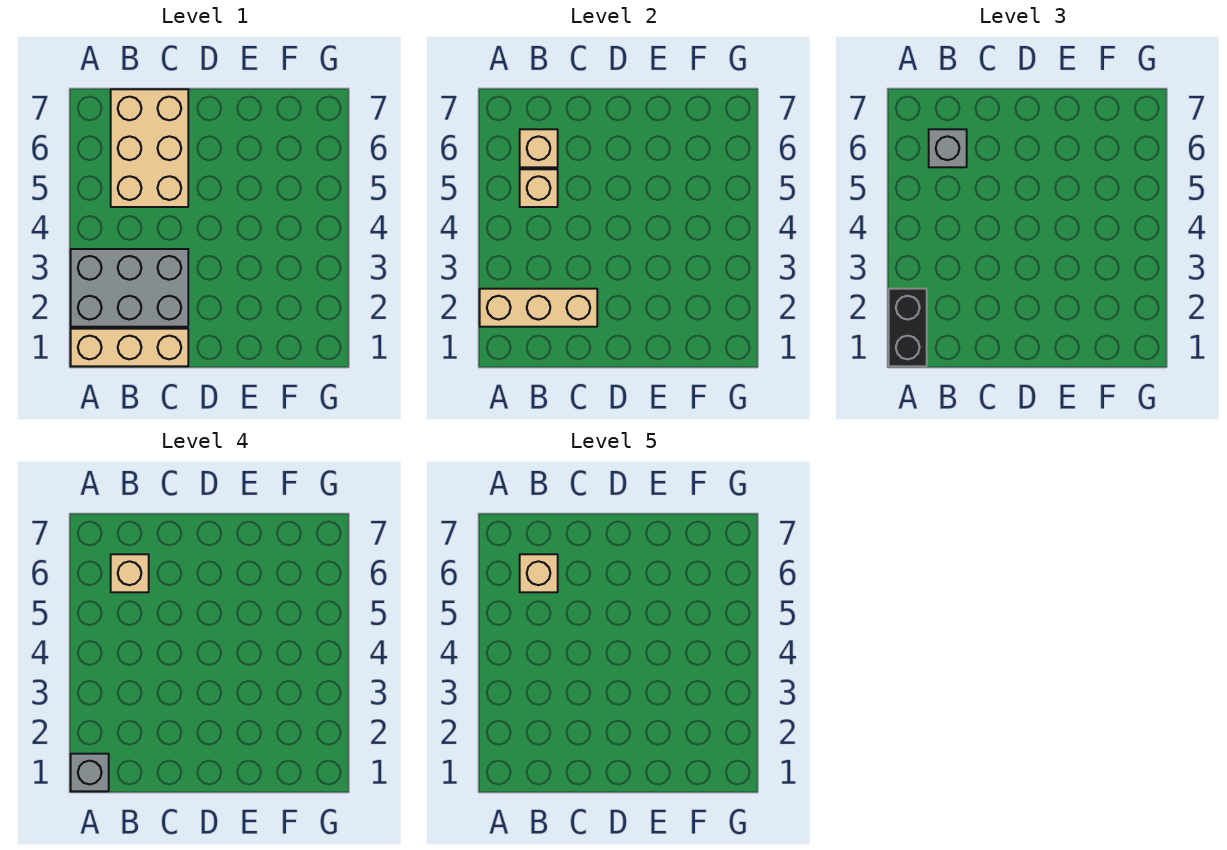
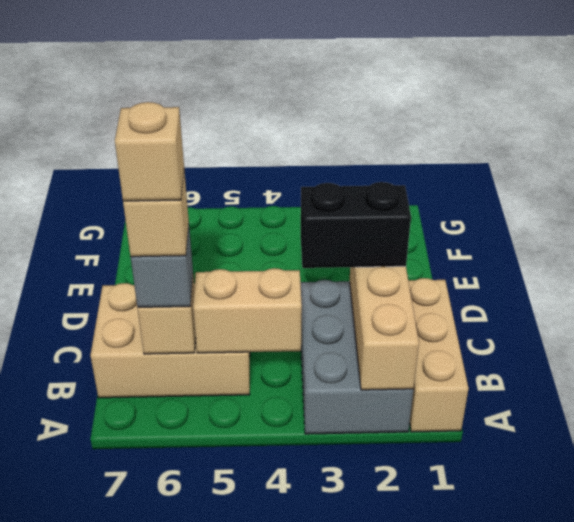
black 1x2 brick [889,289,927,366] -> black 1x2 brick moved to [301,182,411,268]
grey 1x1 brick [71,754,109,791] -> none
tan 1x1 brick [520,169,558,207] -> tan 1x2 brick [193,268,302,353]

